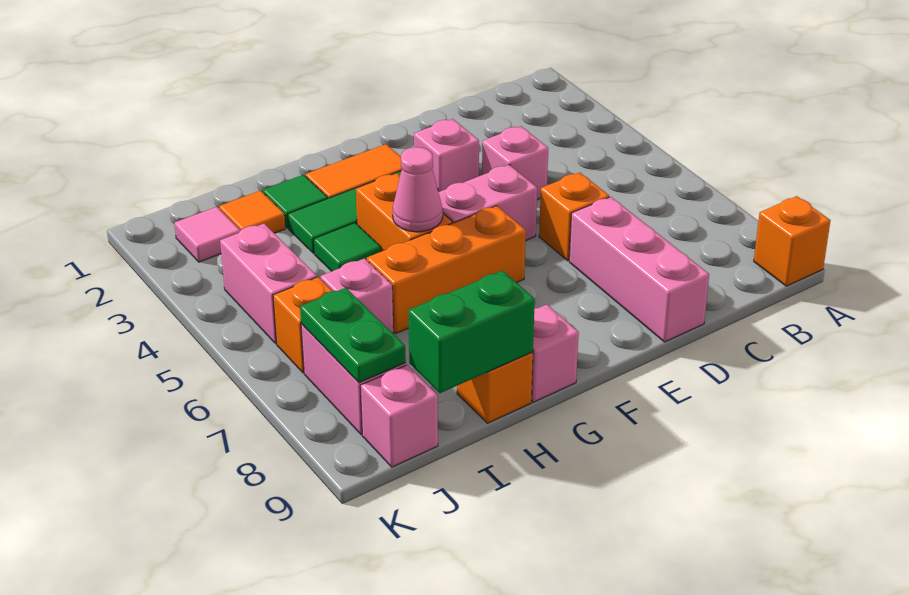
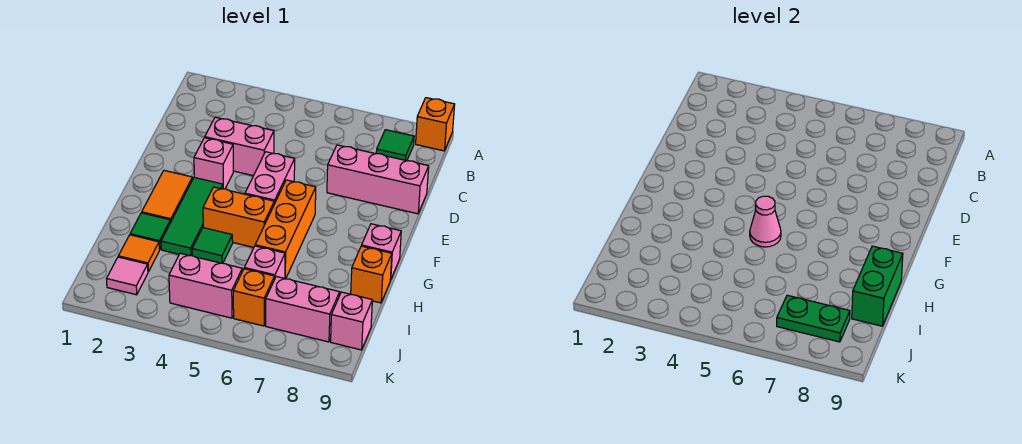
none -> green 1x1 tile [376,130,414,161]
pink 1x1 brick [482,126,548,200] -> pink 1x2 brick [205,117,274,176]
orange 1x1 brick [539,173,609,261] -> none

